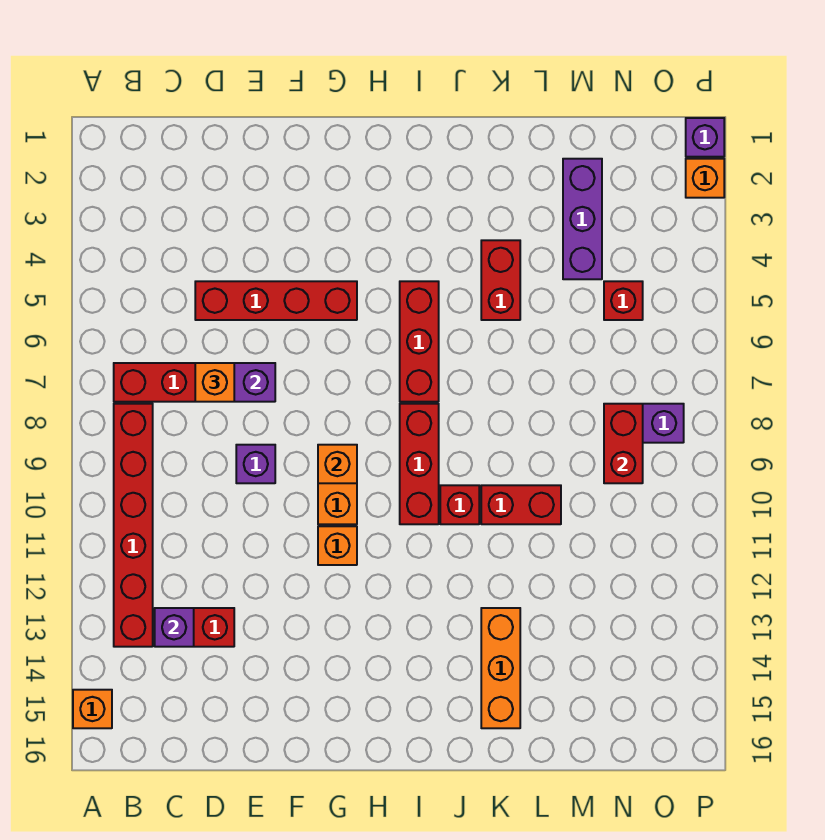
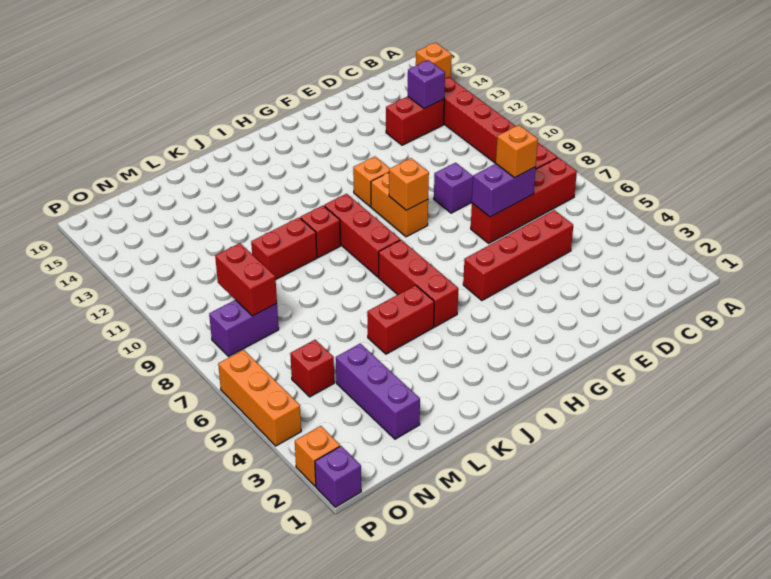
red 1x2 brick [481,240,520,320] -> red 1x2 brick turned to [367,285,434,354]
orange 1x3 brick [481,608,520,728] -> orange 1x3 brick moved to [218,350,301,446]

